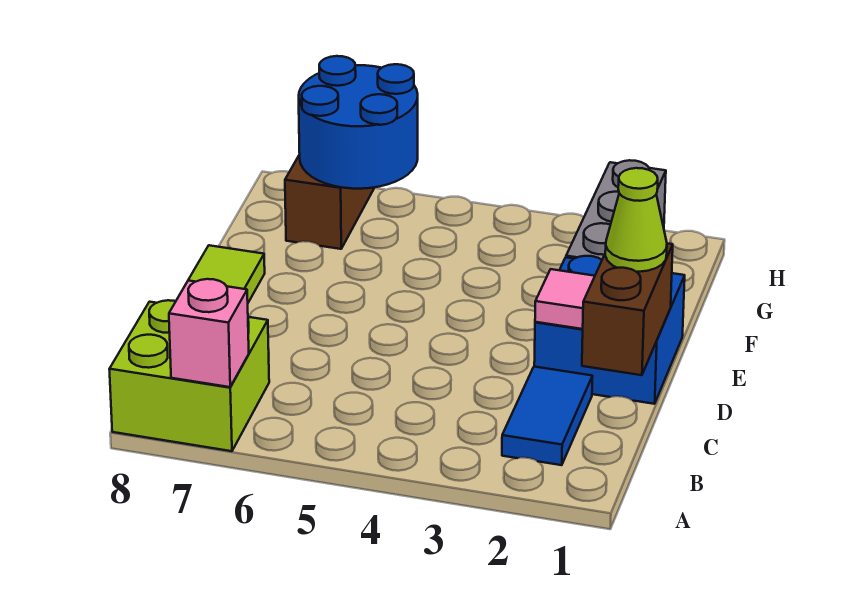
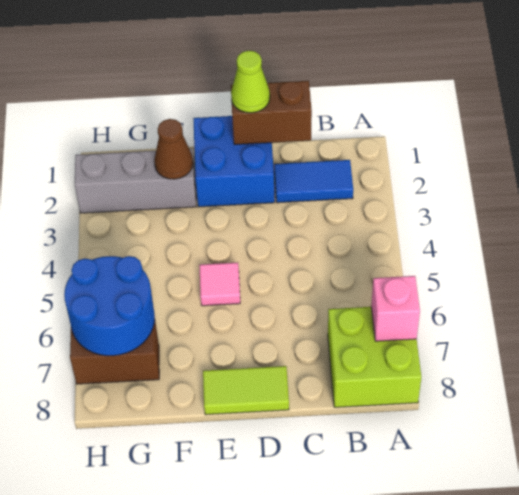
pink 1x1 tile [535,269,595,329] -> pink 1x1 tile moved to [199,263,240,306]
none -> brown 1x1 cone [154,119,193,179]

